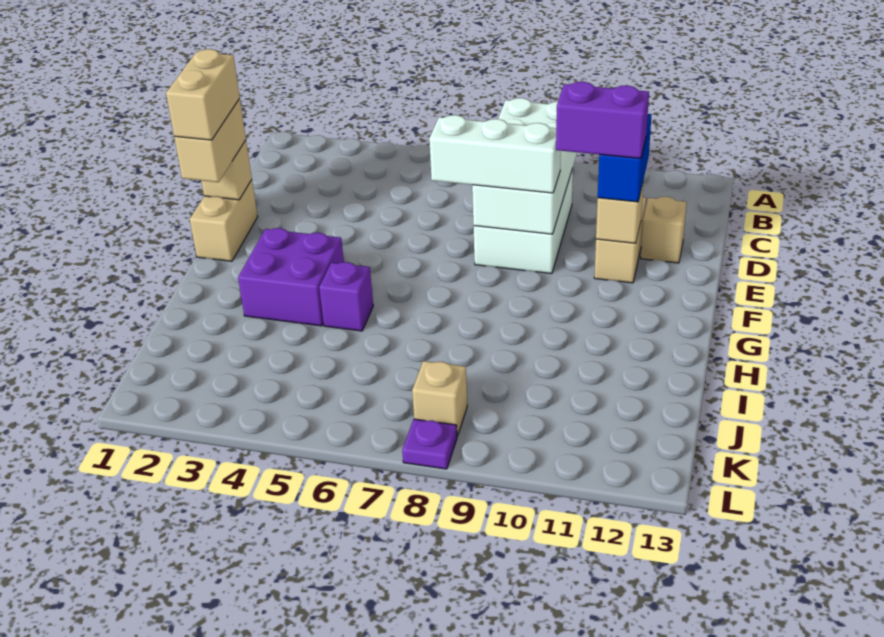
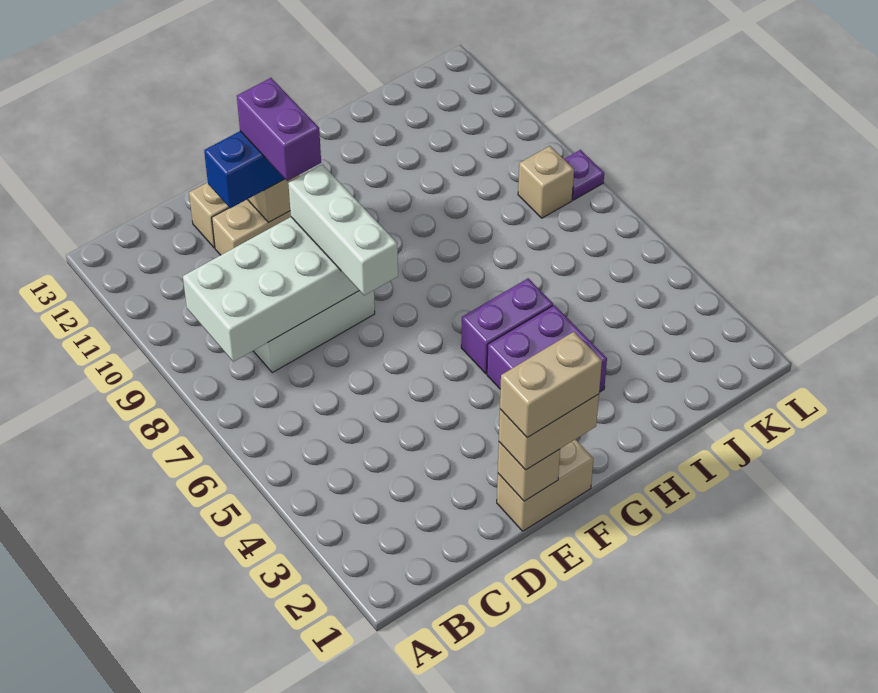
purple 1x1 brick [319,262,373,331] -> purple 1x2 brick [461,278,553,374]

